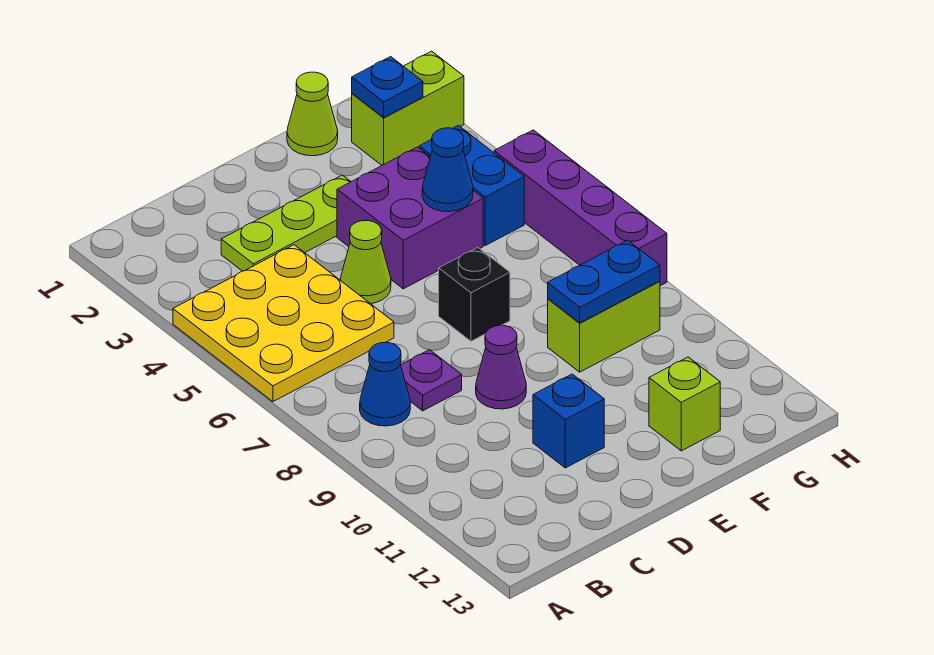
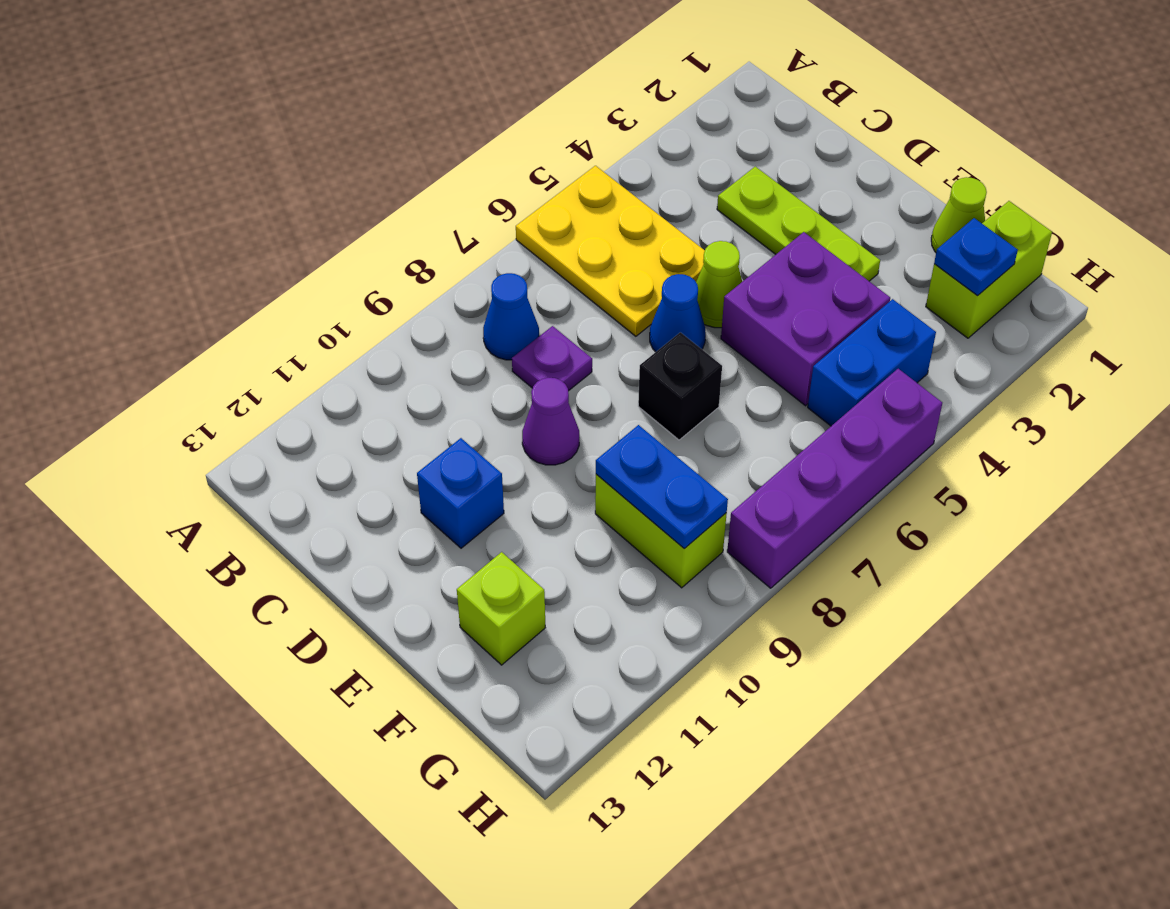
yellow 3x3 plate [173,245,394,402] -> yellow 2x3 plate [516,166,705,336]
blue 1x1 cone [422,128,473,212] -> blue 1x1 cone moved to [650,274,706,352]
lime 1x2 brick [352,51,464,165] -> lime 1x2 brick turned to [926,201,1052,338]

